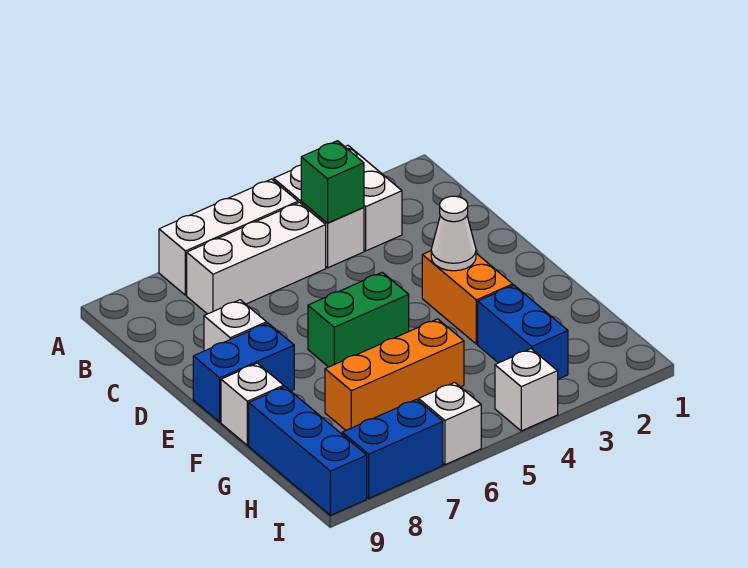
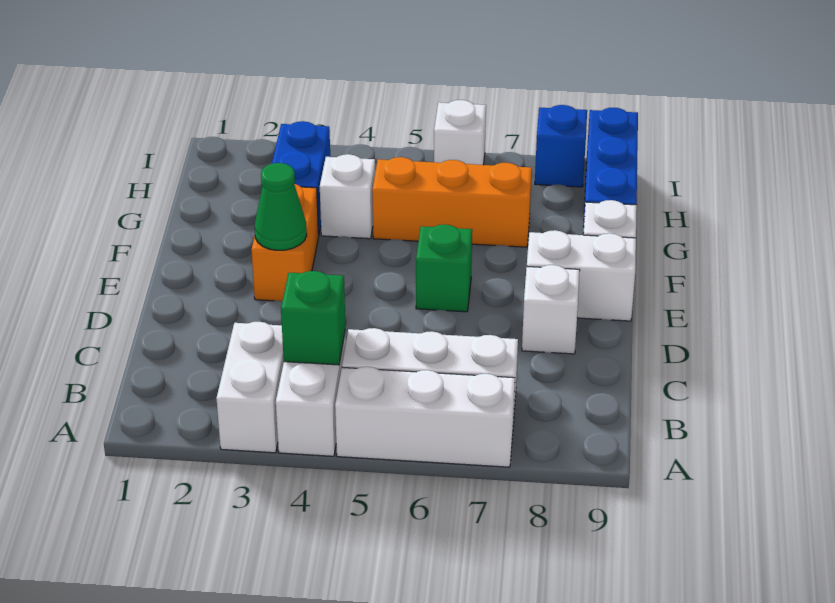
white 1x1 cone [431,196,476,271] -> green 1x1 cone [255,163,307,250]
green 1x2 brick [308,272,409,367] -> green 1x1 brick [416,224,472,312]
blue 1x2 brick [193,323,294,422] -> white 1x2 brick [527,230,636,321]
white 1x1 brick [495,349,558,431] -> white 1x1 brick moved to [320,154,375,239]
blue 1x2 brick [342,399,443,498] -> blue 1x1 brick [535,105,587,187]

